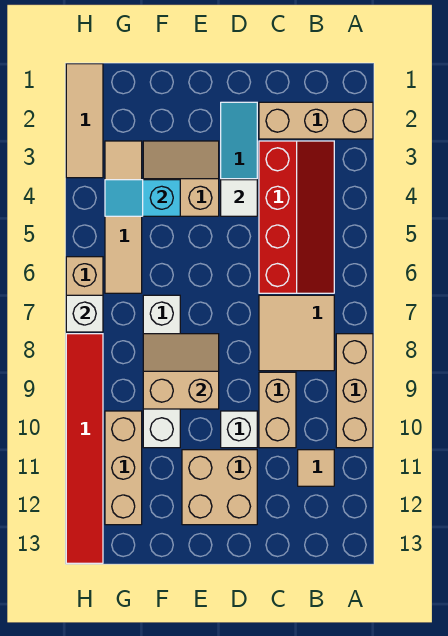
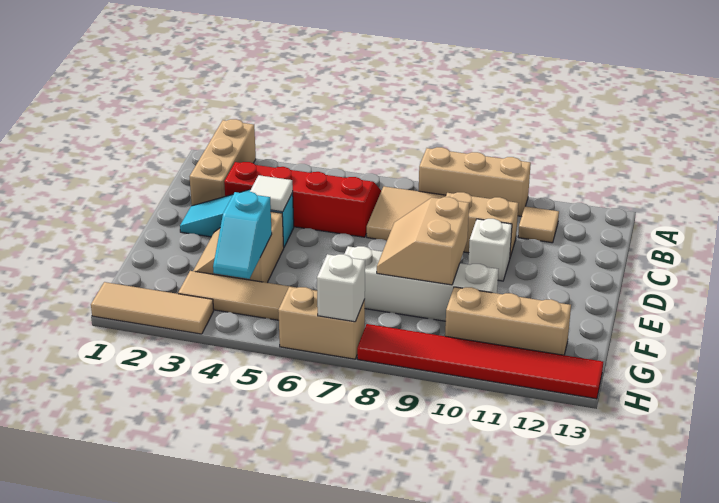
tan 2x2 brick [182,450,257,525] -> none

